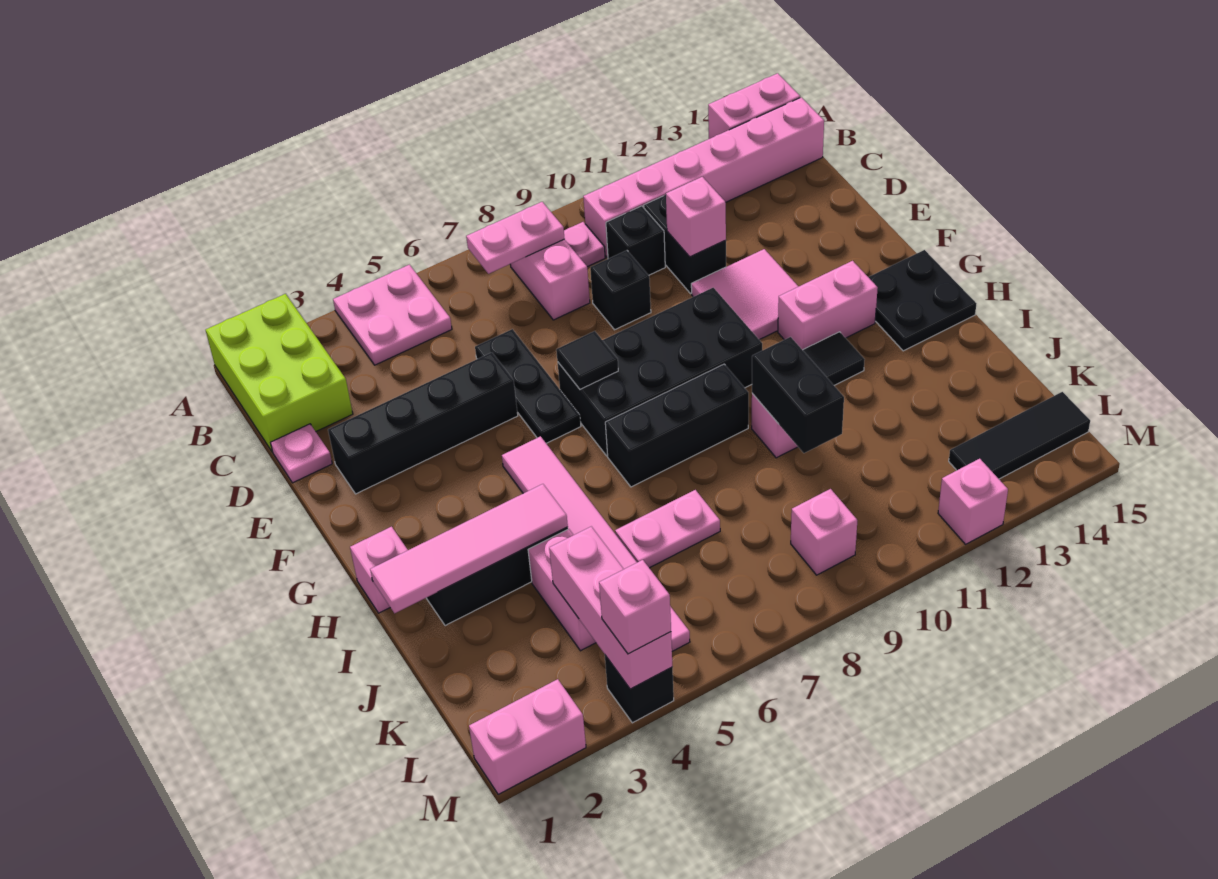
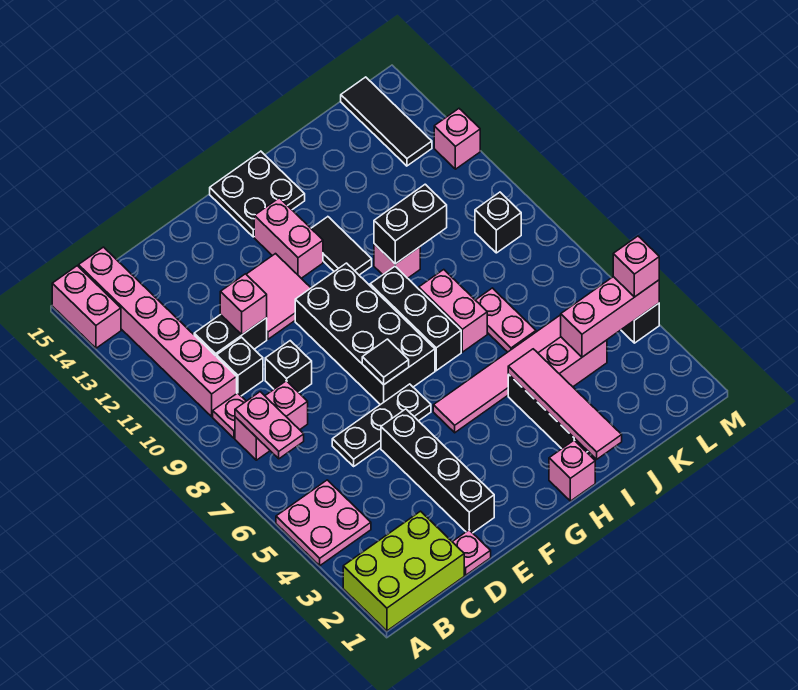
pink 1x1 brick [791,489,857,575] -> black 1x1 brick [475,192,521,253]
pink 1x2 brick [469,679,586,795] -> pink 1x2 brick moved to [419,270,487,352]

